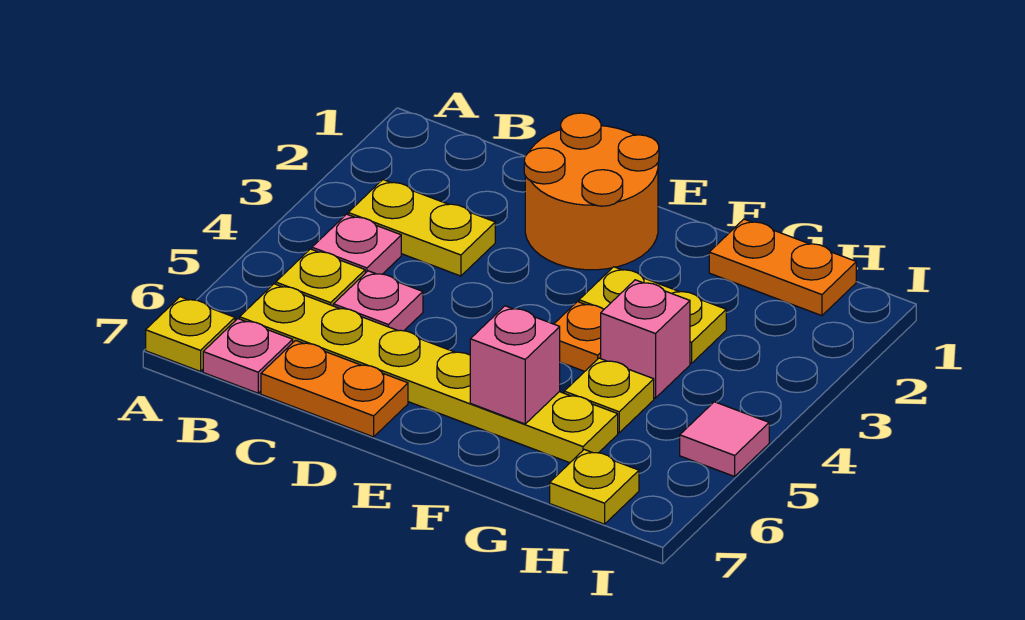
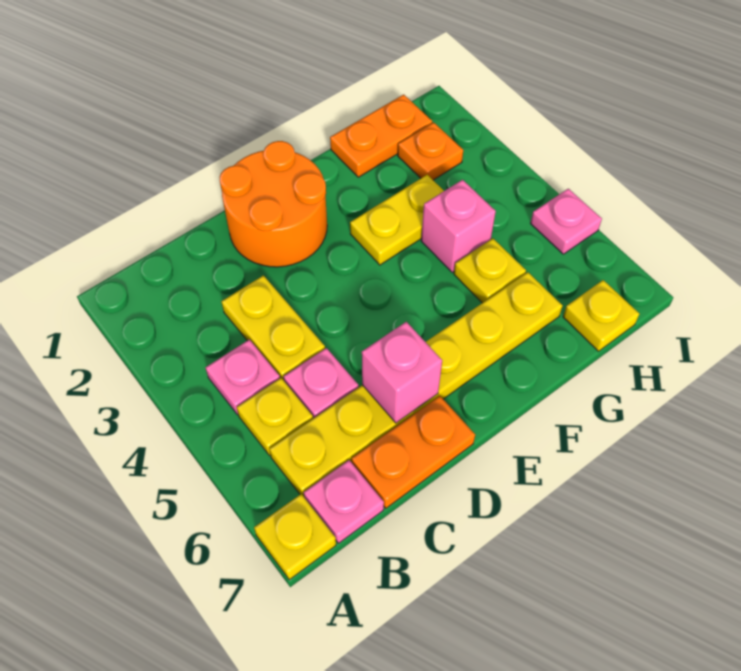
yellow 1x2 plate [348,180,495,276] -> yellow 1x2 plate turned to [221,276,325,381]
orange 1x1 plate [554,302,604,371] -> orange 1x1 plate moved to [398,122,463,180]
pink 1x1 brick [470,306,560,424] -> pink 1x1 brick moved to [362,322,442,423]
pink 1x1 tile [680,402,769,476] -> pink 1x1 plate [531,189,602,254]

